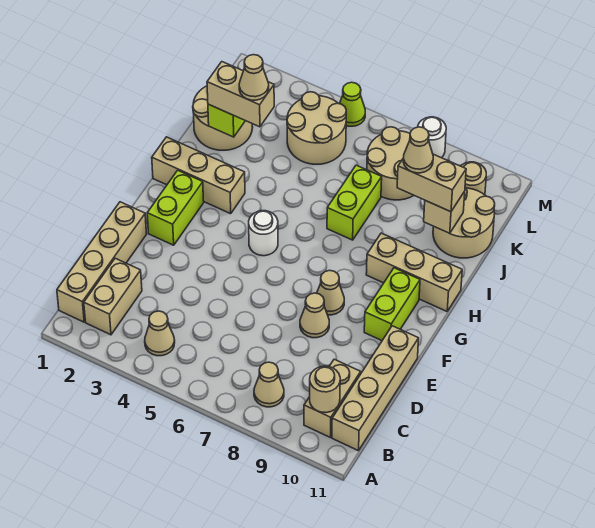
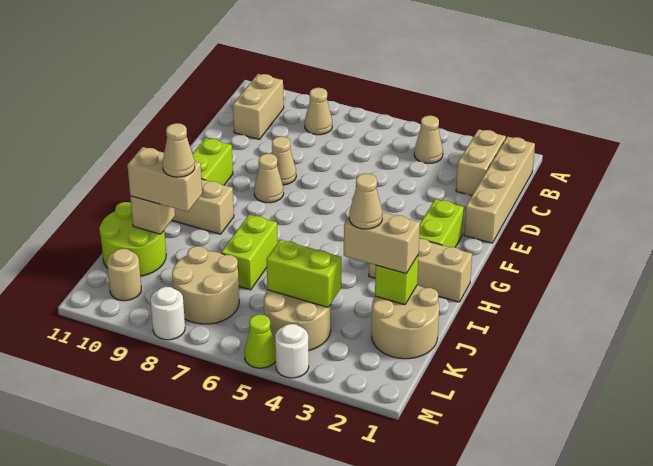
tan 1x1 round brick [310,366,340,413] -> none
tan 1x4 brick [332,326,419,451] -> none
white 1x1 round brick [249,211,278,256] -> white 1x1 round brick moved to [275,324,309,378]
tan 2x2 round brick [433,187,495,258] -> lime 2x2 round brick [99,202,166,276]
none -> lime 1x2 brick [266,240,342,307]

